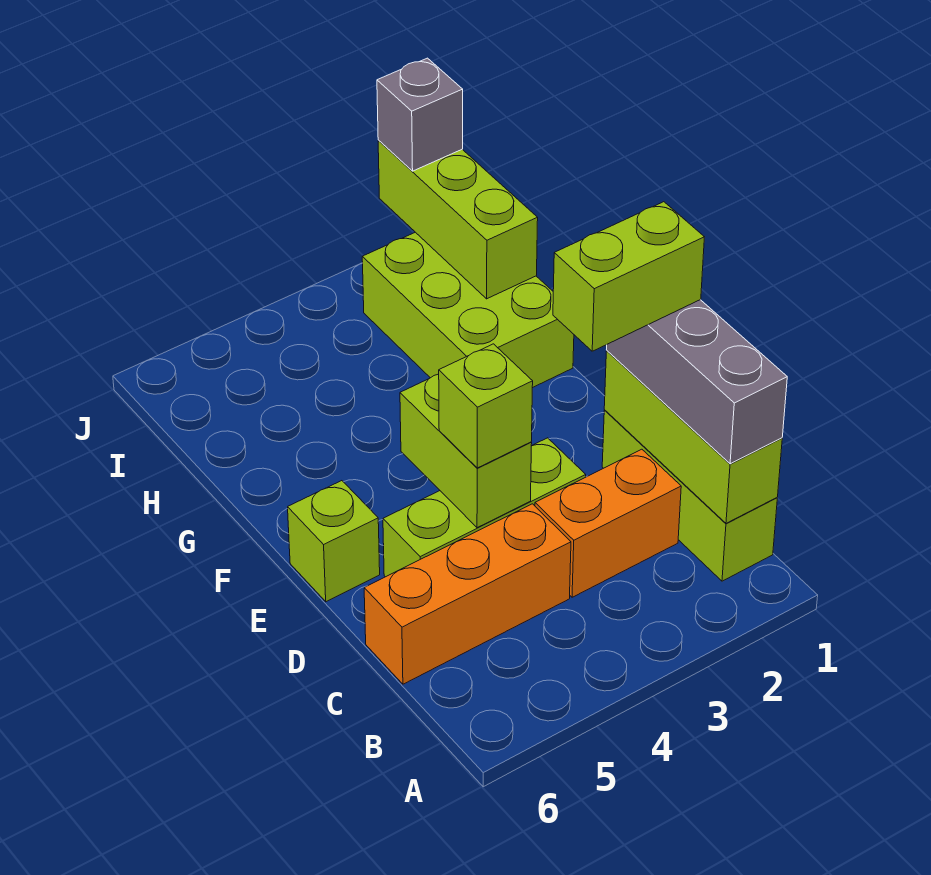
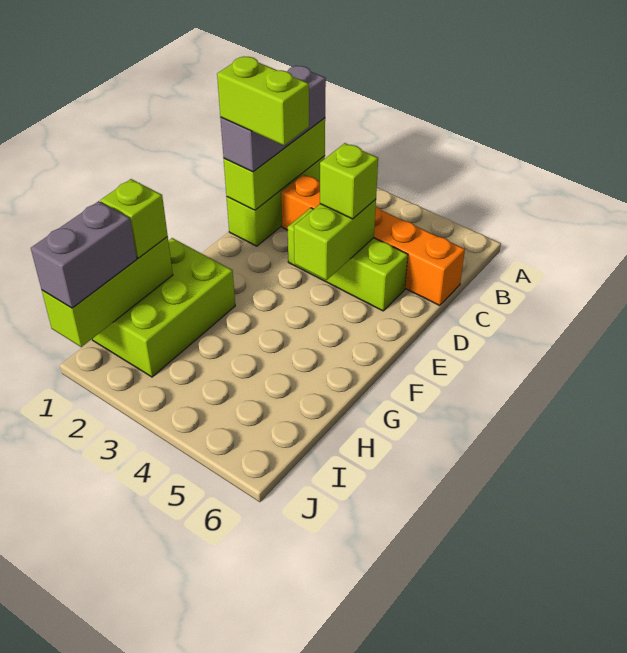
lime 1x1 brick [288,481,380,602] -> lime 1x1 brick moved to [100,179,168,258]
grey 1x1 brick [377,58,463,171] -> grey 1x2 brick [31,201,137,308]

